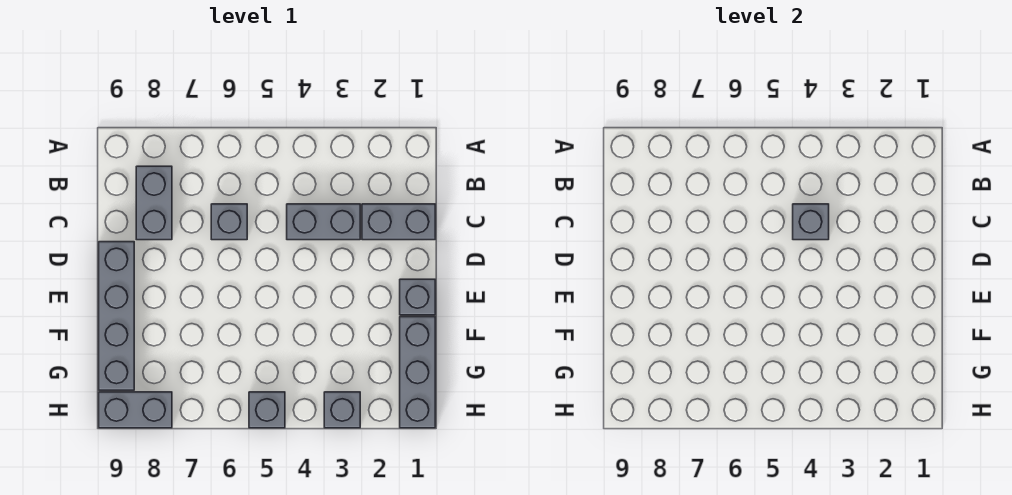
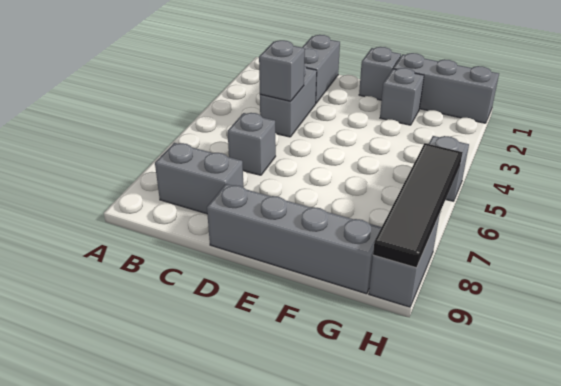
grey 1x1 brick [324,392,360,428] -> grey 1x1 brick moved to [380,68,424,125]
none -> black 1x4 tile [373,143,463,268]

